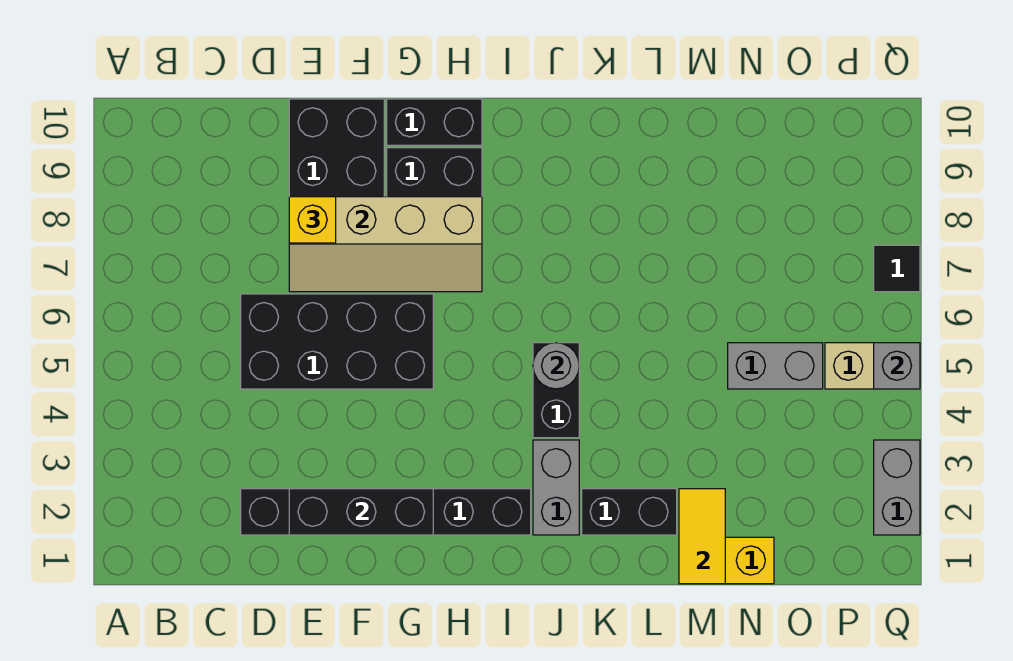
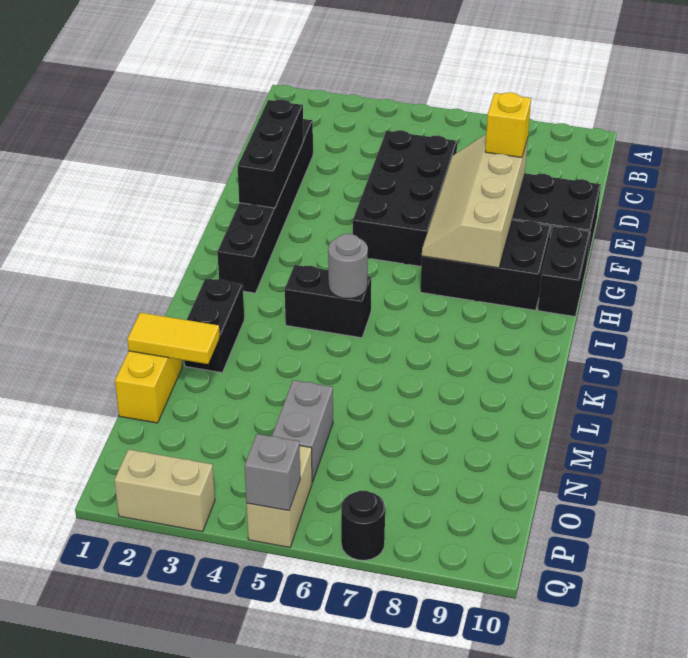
grey 1x2 brick [533,440,579,535] -> none
grey 1x2 brick [874,440,920,535] -> tan 1x2 brick [114,449,215,532]
black 1x1 tile [874,245,920,292] -> black 1x1 round brick [341,491,385,560]

